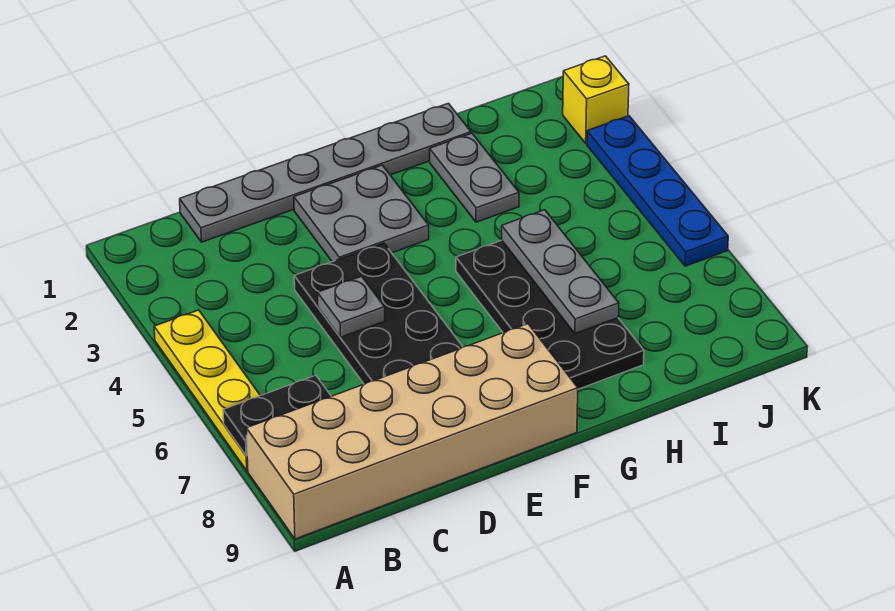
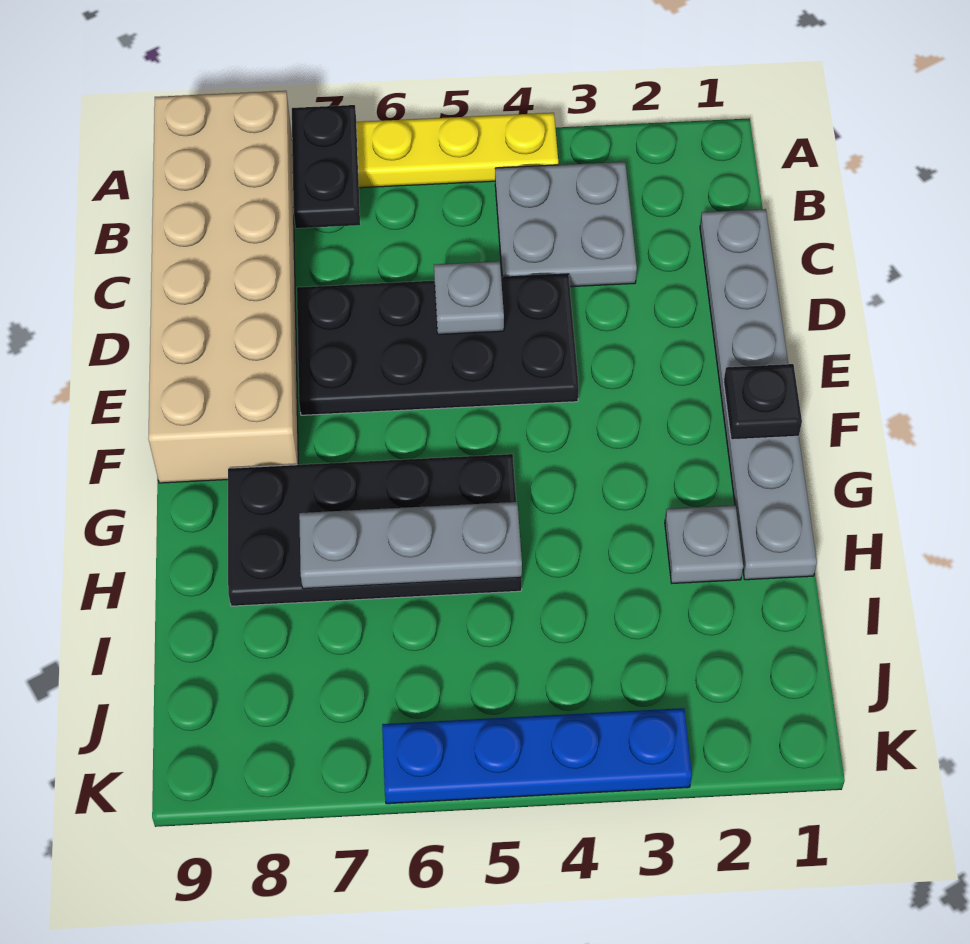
grey 2x2 plate [294,165,429,262] -> grey 2x2 plate moved to [495,162,637,287]
none -> black 1x1 plate [724,364,802,440]
grey 1x2 plate [430,133,519,222] -> grey 1x1 plate [665,505,743,583]
yellow 1x1 brick [563,56,629,143] -> none

